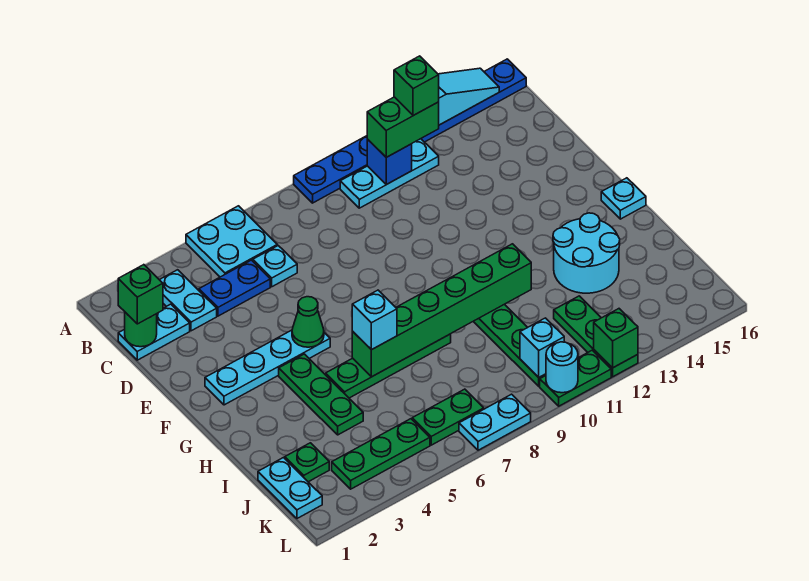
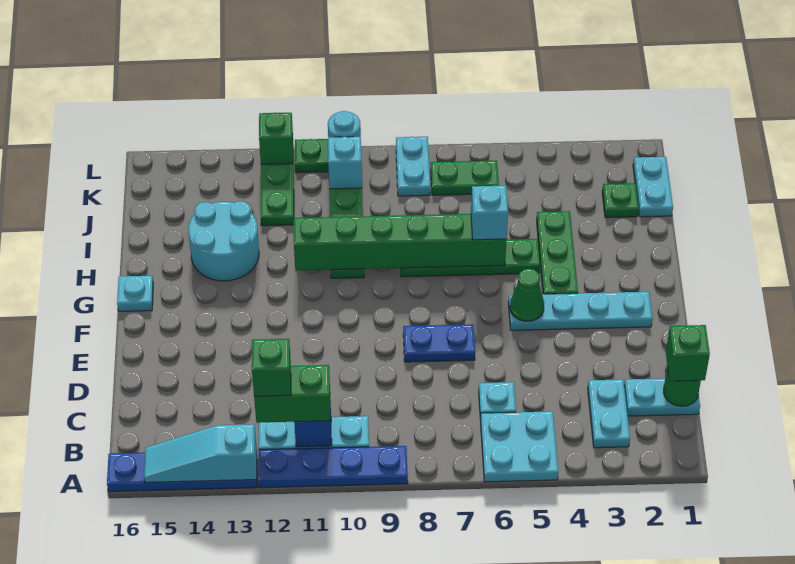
blue 1x2 plate [199,260,270,316] -> blue 1x2 plate moved to [403,324,475,362]
green 1x3 plate [332,419,430,489] -> none
cyan 1x2 plate [459,394,531,450] -> cyan 1x2 plate turned to [396,137,430,196]

